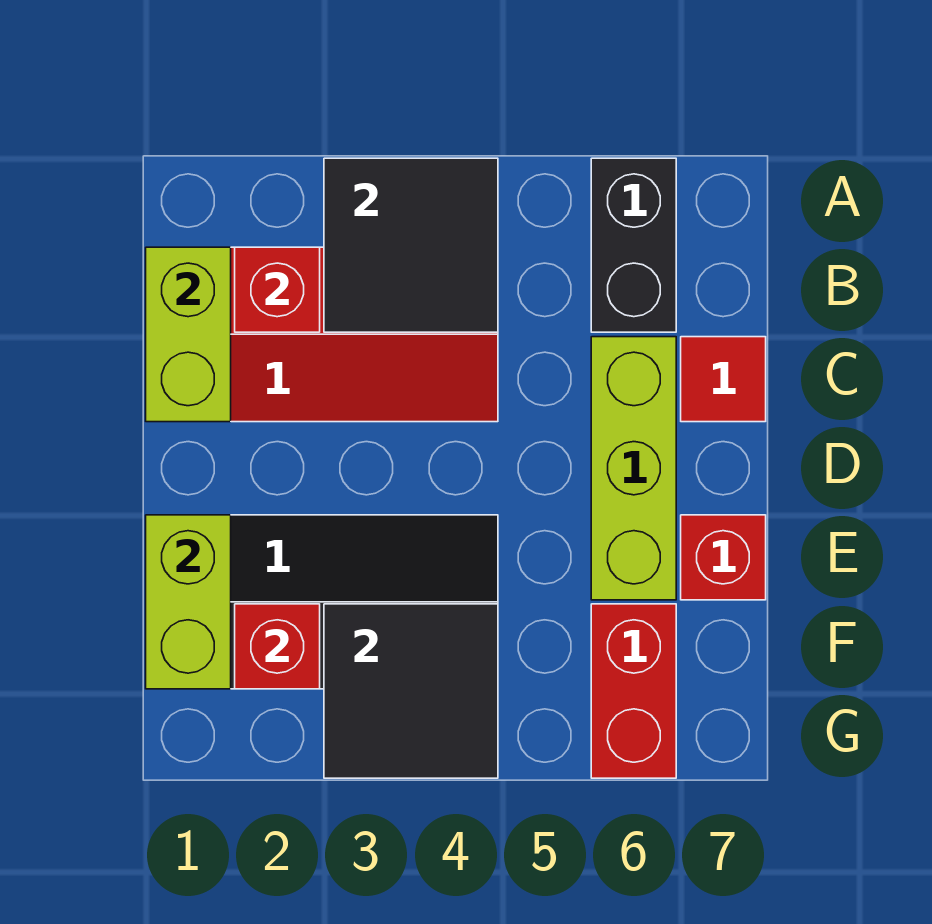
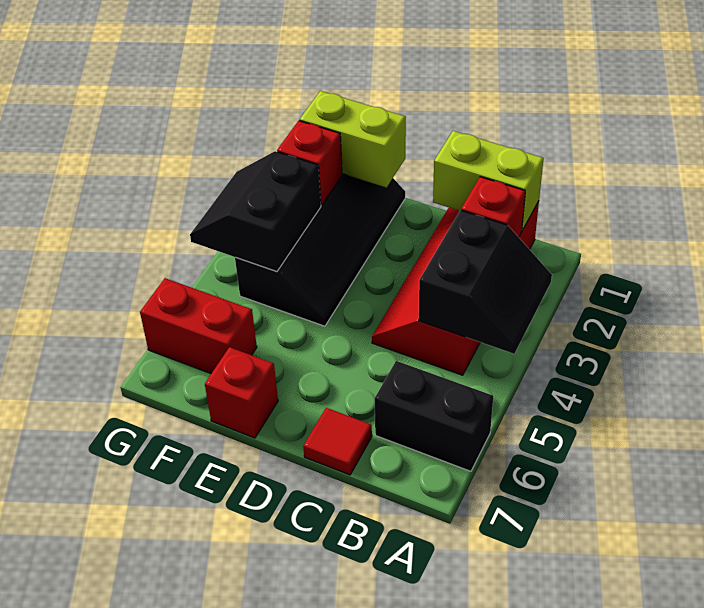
black 2x2 tile [324,158,498,332] -> black 2x2 slope [419,210,552,354]
lime 1x3 brick [591,337,676,600] -> none
black 2x2 tile [324,604,498,778] -> black 2x2 slope [190,151,321,272]

